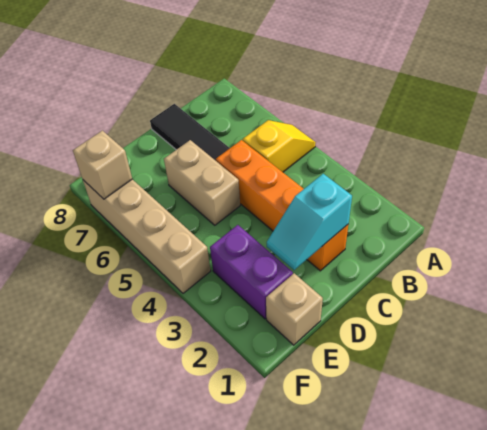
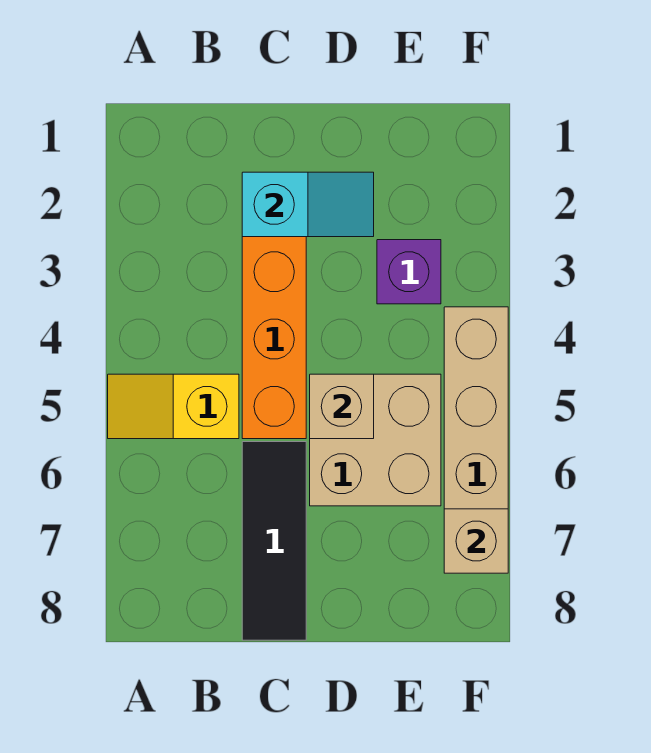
tan 1x2 brick [164,140,240,225] -> tan 2x2 brick [310,374,441,506]
tan 1x1 brick [266,273,323,345] -> tan 1x1 brick moved to [310,374,374,439]
purple 1x2 brick [210,225,293,319] -> purple 1x1 brick [377,240,441,304]

